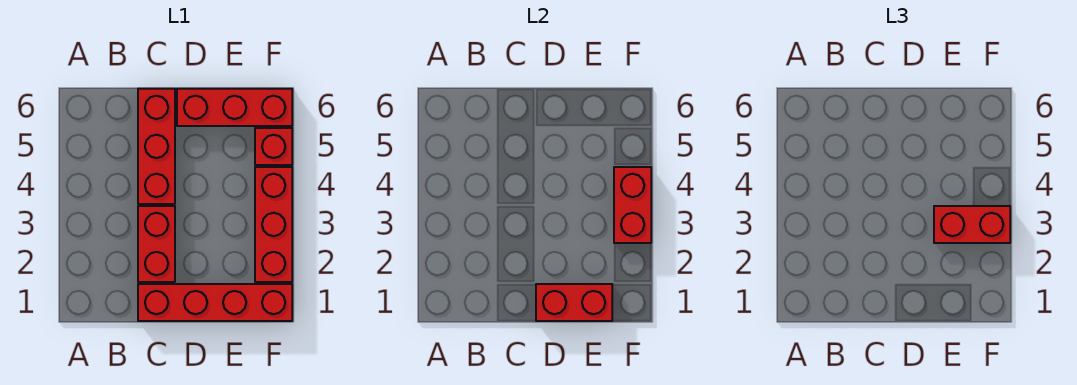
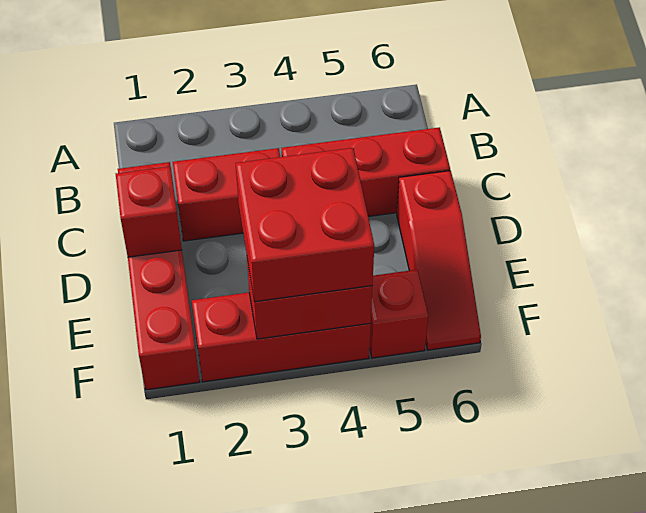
red 1x2 brick [536,284,612,321] -> red 1x1 brick [116,166,182,257]
red 1x3 brick [177,89,292,126] -> red 1x3 slope [397,171,481,350]
red 1x2 brick [934,206,1010,243] -> red 2x2 brick [236,148,374,302]

